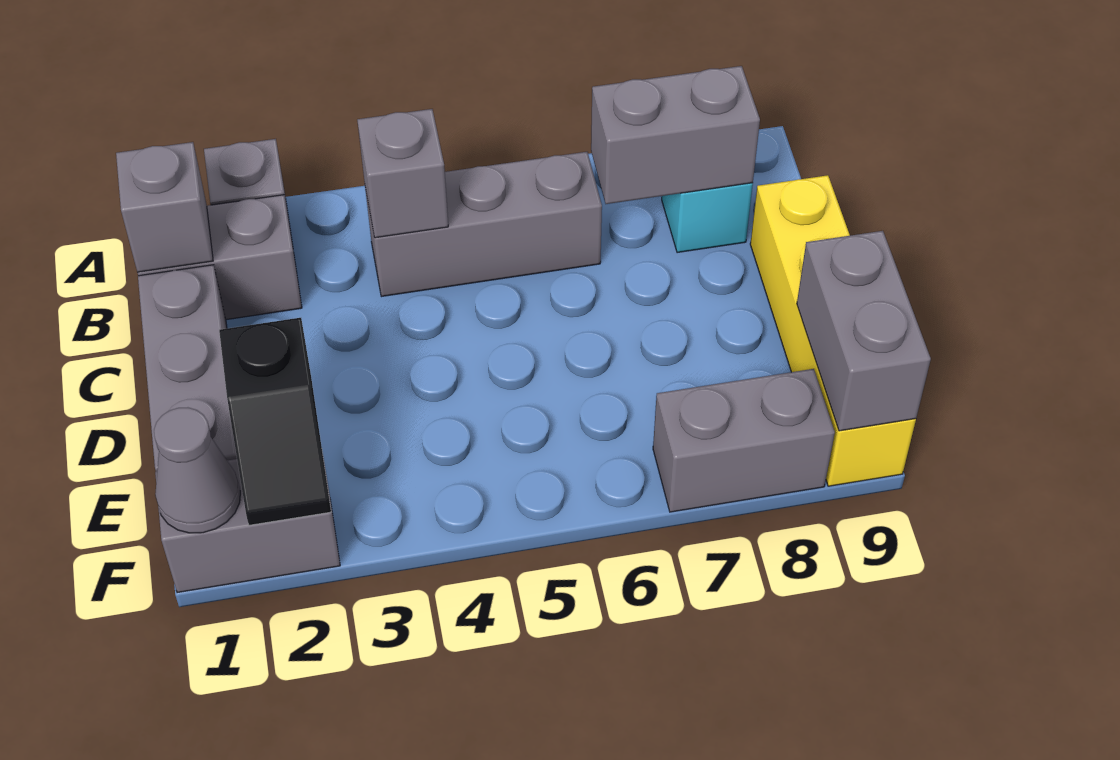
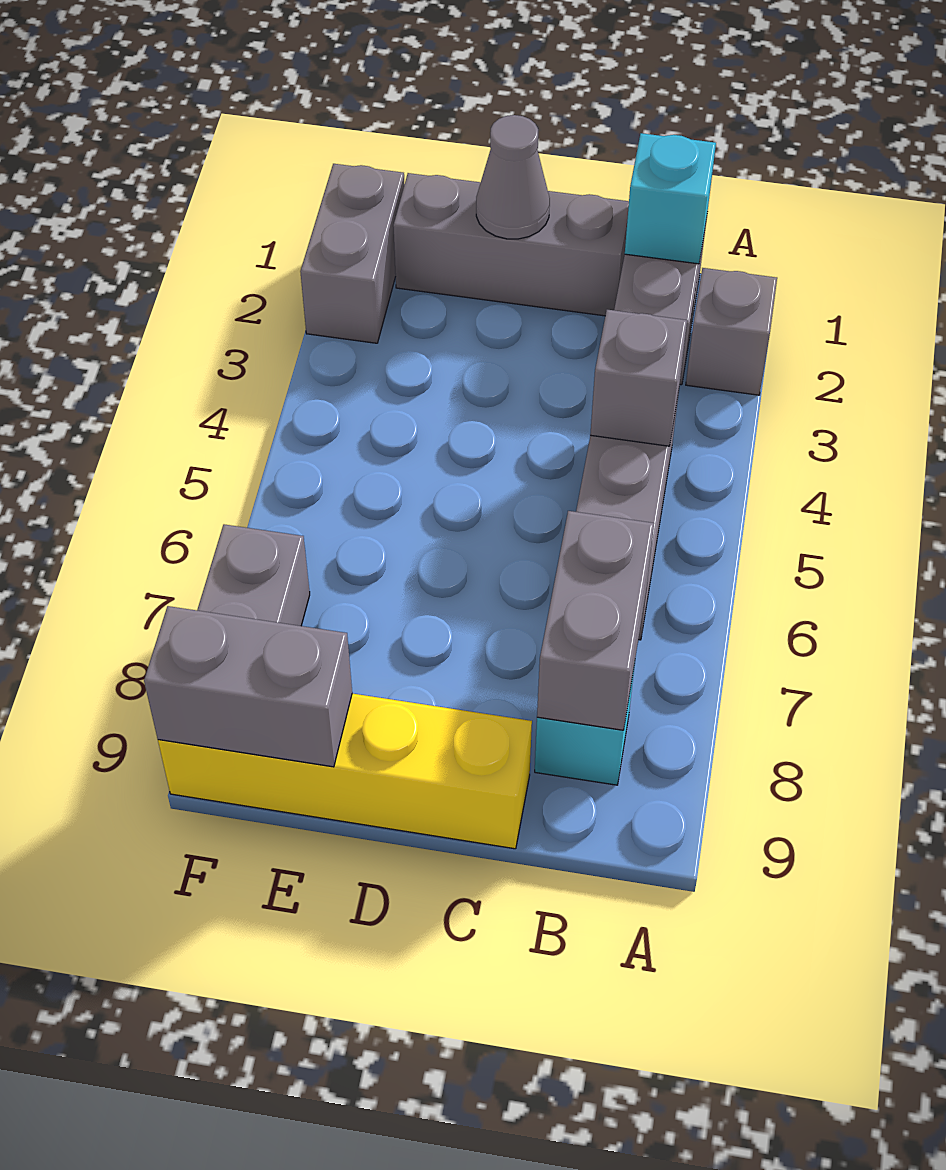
grey 1x1 brick [116,142,213,272] -> cyan 1x1 brick [625,133,716,264]
black 1x2 slope [219,318,331,525] -> none
grey 1x1 cone [154,408,240,533] -> grey 1x1 cone moved to [476,115,550,239]

